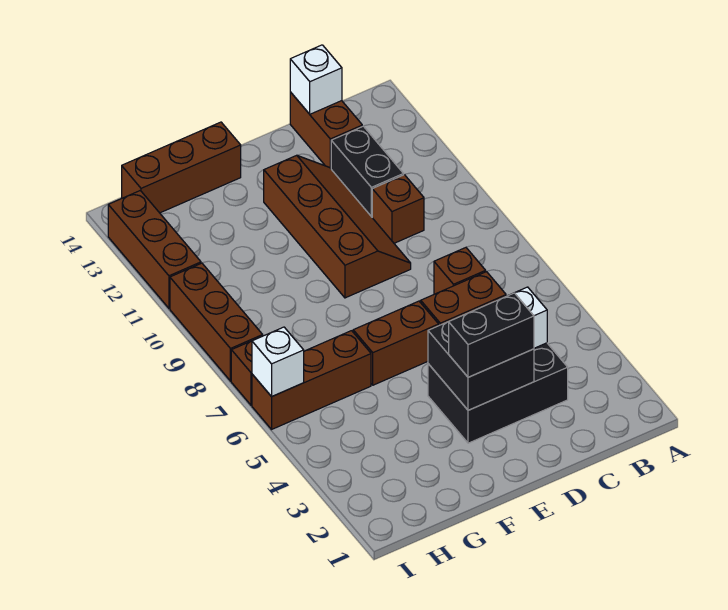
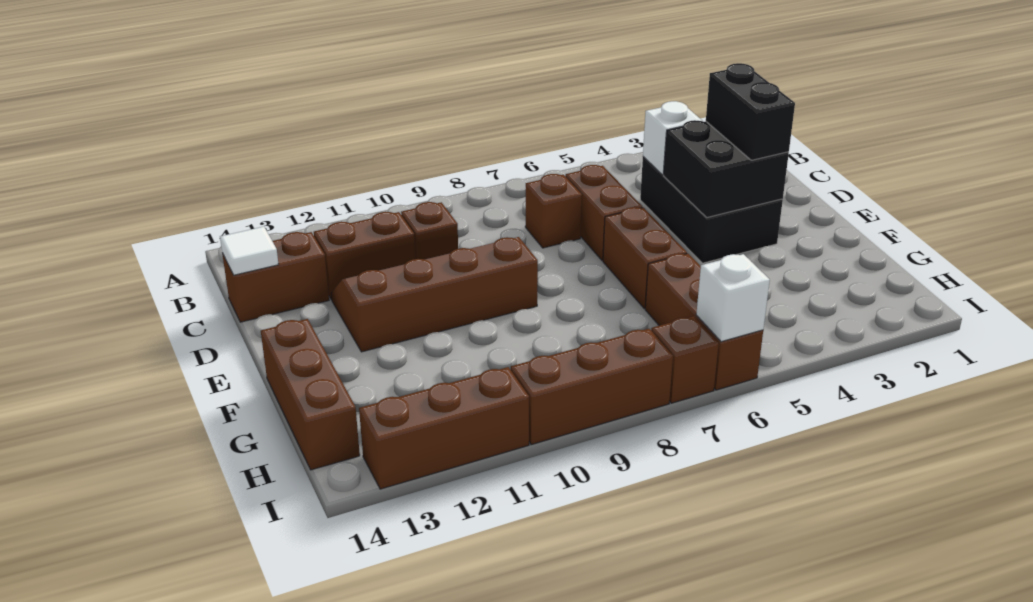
black 1x2 brick [331,126,404,217] -> brown 1x2 brick [314,212,416,300]
white 1x1 brick [290,45,342,114] -> white 1x1 tile [220,227,279,275]

